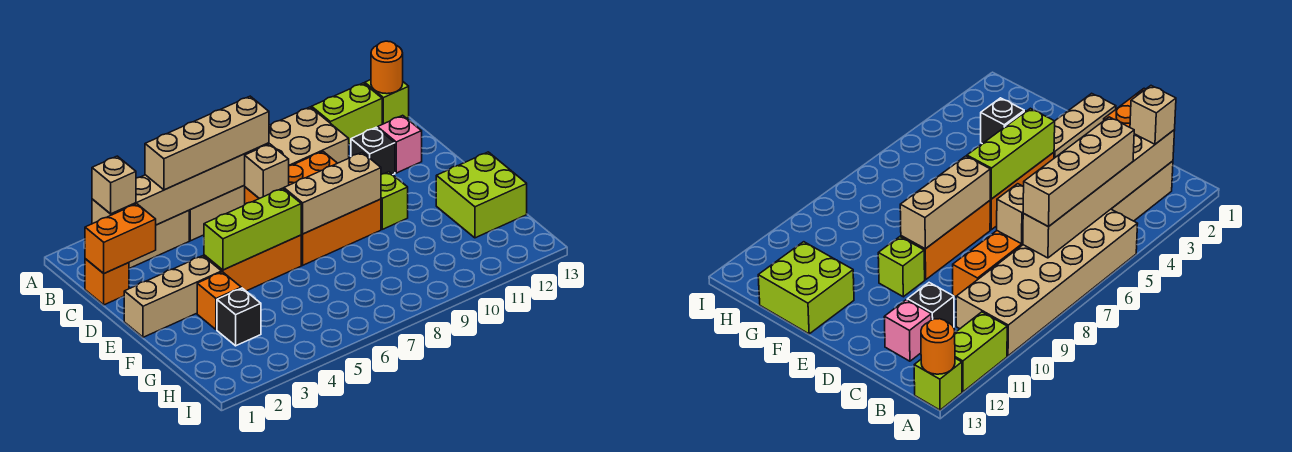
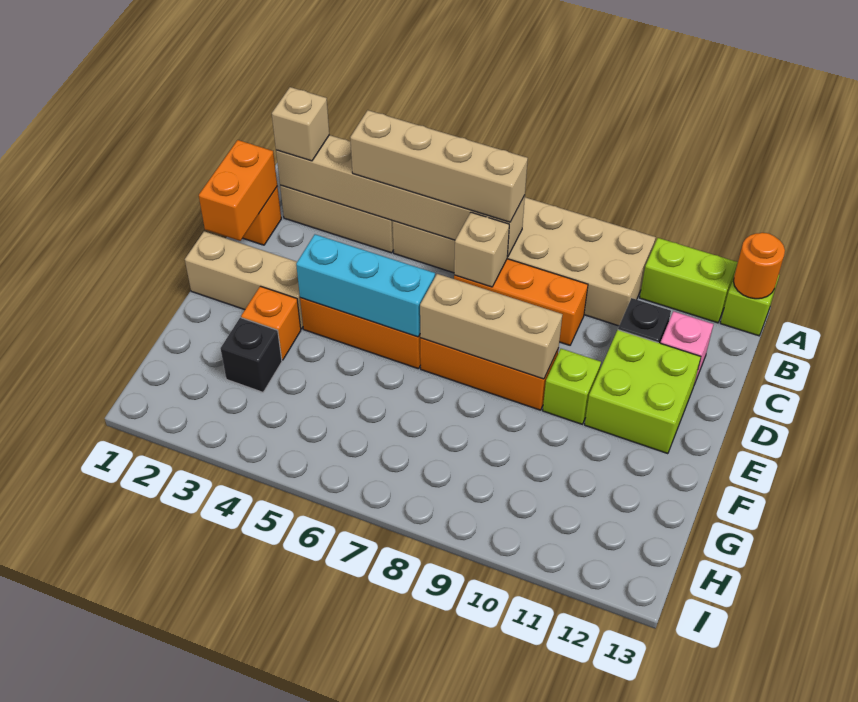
orange 1x2 brick [85,204,156,273] -> orange 1x2 brick turned to [199,140,277,241]
lime 1x3 brick [204,188,301,270] -> cyan 1x3 brick [296,234,435,337]
lime 2x2 brick [436,152,527,238] -> lime 2x2 brick moved to [585,330,701,454]

